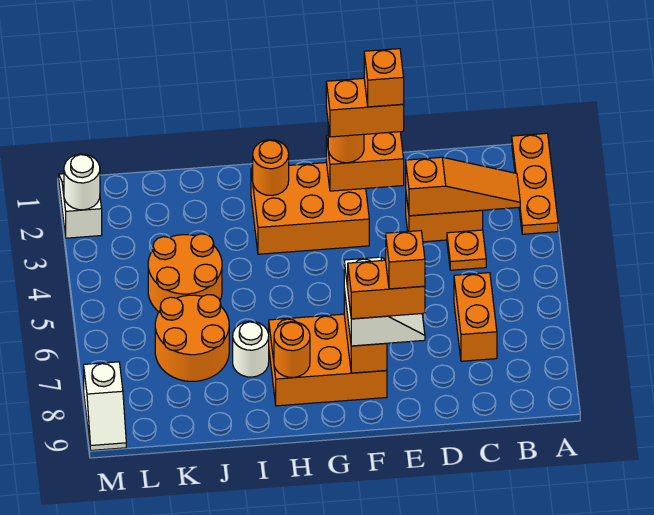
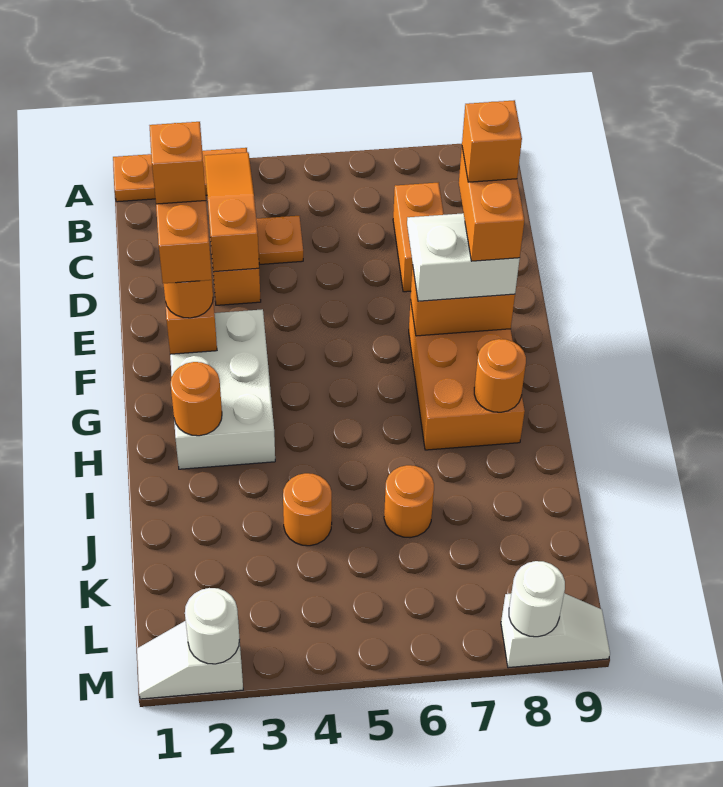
orange 1x2 brick [454,273,497,361] -> orange 1x2 brick turned to [393,182,444,292]
orange 2x3 brick [251,163,369,254] -> white 2x3 brick [170,309,275,469]
white 1x1 round brick [233,321,269,377] -> white 1x1 round brick moved to [509,561,565,637]
orange 2x2 round brick [148,234,222,312] -> orange 1x1 round brick [283,473,332,546]
orange 2x2 round brick [155,295,229,381] -> orange 1x1 round brick [384,465,434,538]

